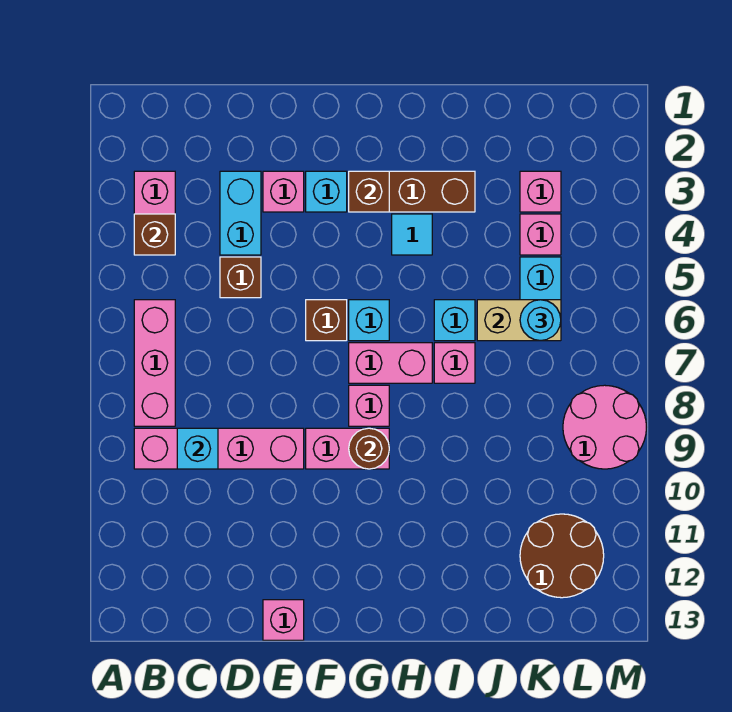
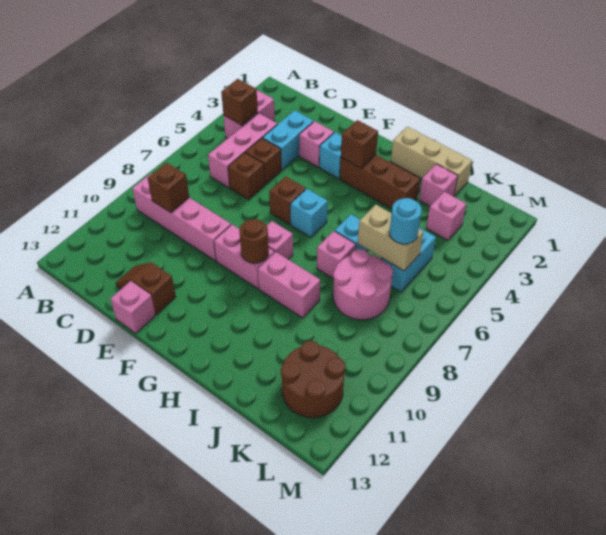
pink 1x3 brick [134,300,175,426] -> pink 1x3 brick moved to [208,113,277,188]
cyan 1x1 brick [177,428,218,469] -> brown 1x1 brick [148,163,189,213]
none -> brown 1x1 brick [228,152,265,200]
none -> brown 1x2 slope [116,262,176,314]
pink 1x2 brick [349,343,432,383] -> pink 1x2 brick moved to [258,252,320,318]
none -> tan 1x3 brick [391,127,472,196]
cyan 1x1 tile [392,214,432,255] -> none
pink 1x1 brick [520,214,561,255] -> pink 1x1 brick moved to [419,164,458,206]
pink 2x2 round brick [563,385,647,469] -> pink 2x2 round brick moved to [333,249,393,320]

